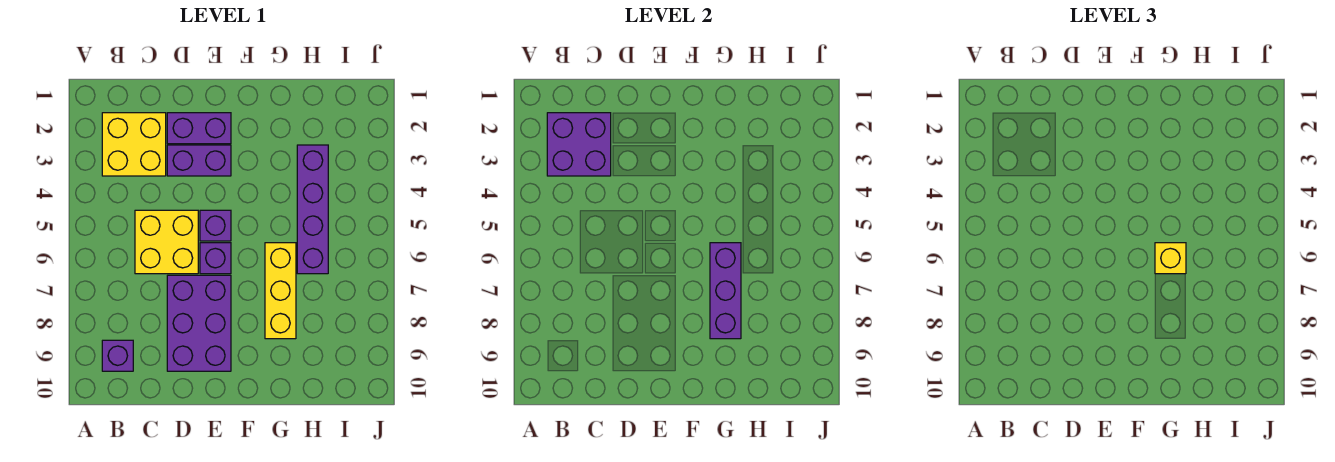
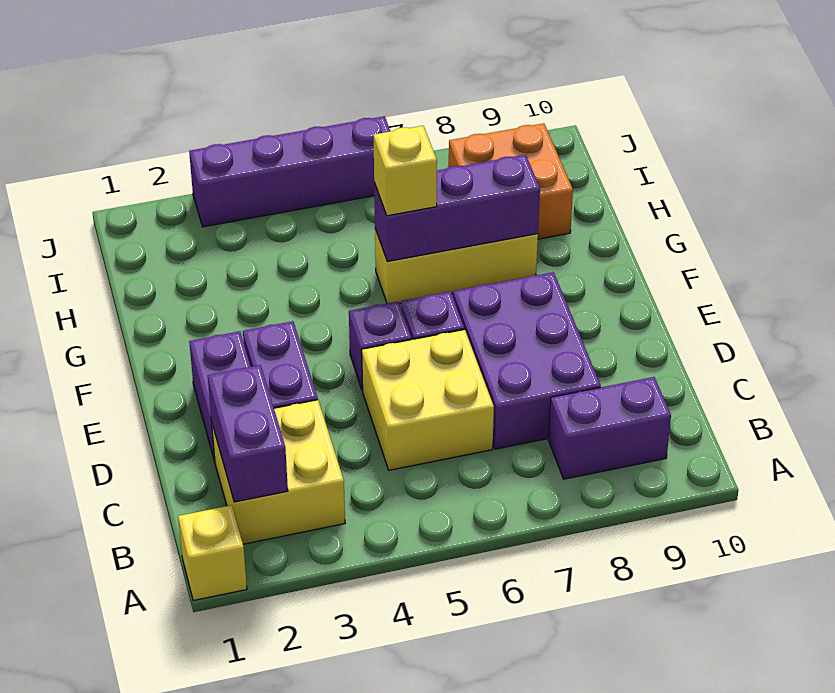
none -> yellow 1x1 brick [178,505,247,601]
purple 2x2 brick [547,113,611,176] -> purple 1x2 brick [208,365,288,502]
purple 1x1 brick [102,340,133,371] -> purple 1x2 brick [548,377,671,479]
purple 2x3 brick [167,275,231,371] -> purple 2x3 brick turned to [453,272,601,449]
purple 1x4 brick [297,145,328,274] -> purple 1x4 brick moved to [189,116,390,227]
none -> orange 2x2 brick [449,123,573,239]

